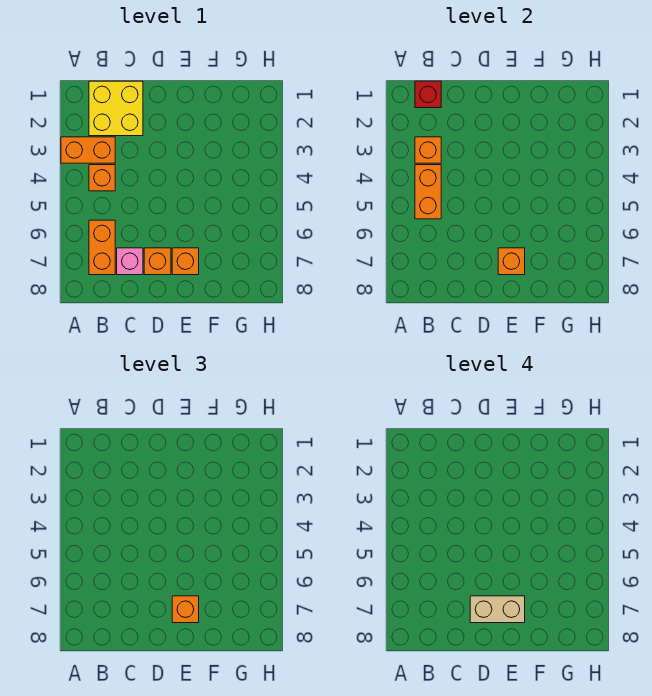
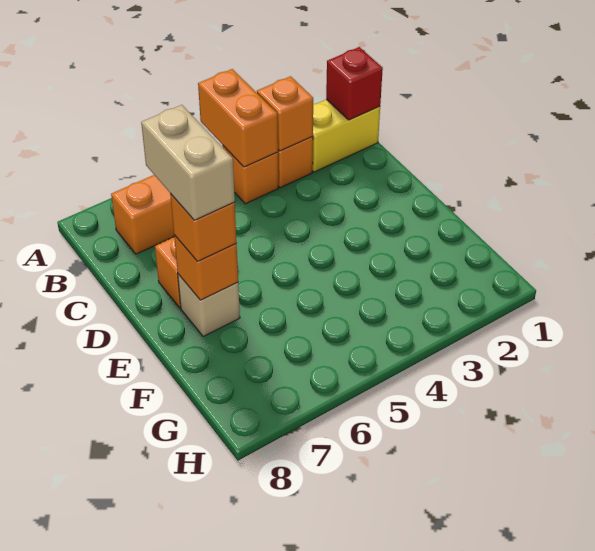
yellow 2x2 brick [89,81,143,136] -> yellow 1x2 brick [312,99,380,172]
orange 1x2 brick [415,165,441,219] -> orange 1x2 brick turned to [198,69,278,167]
pink 1x1 brick [117,248,143,275] -> none
orange 1x1 brick [172,248,199,275] -> tan 1x1 brick [178,274,240,336]

